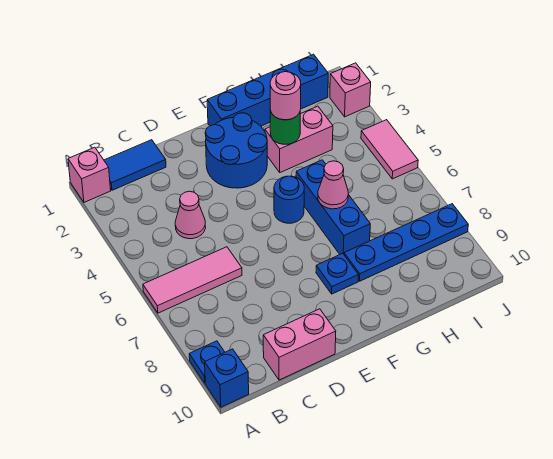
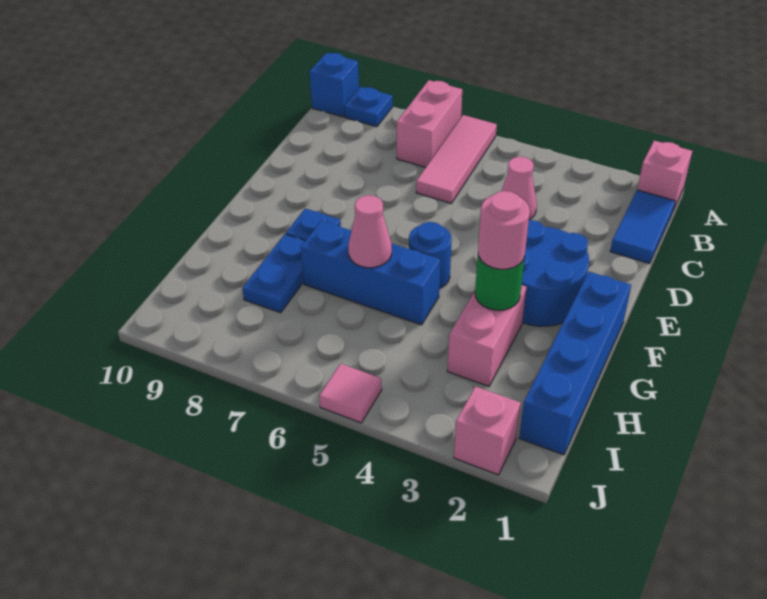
pink 1x2 brick [263,309,336,380] -> pink 1x2 brick moved to [397,80,462,167]
blue 1x4 plate [344,204,468,281] -> blue 1x2 plate [242,234,305,313]
pink 1x2 tile [361,120,418,179] -> pink 1x1 tile [319,364,382,423]

